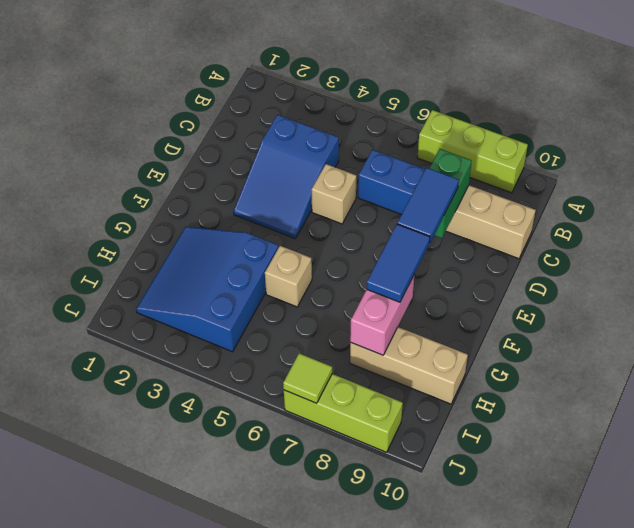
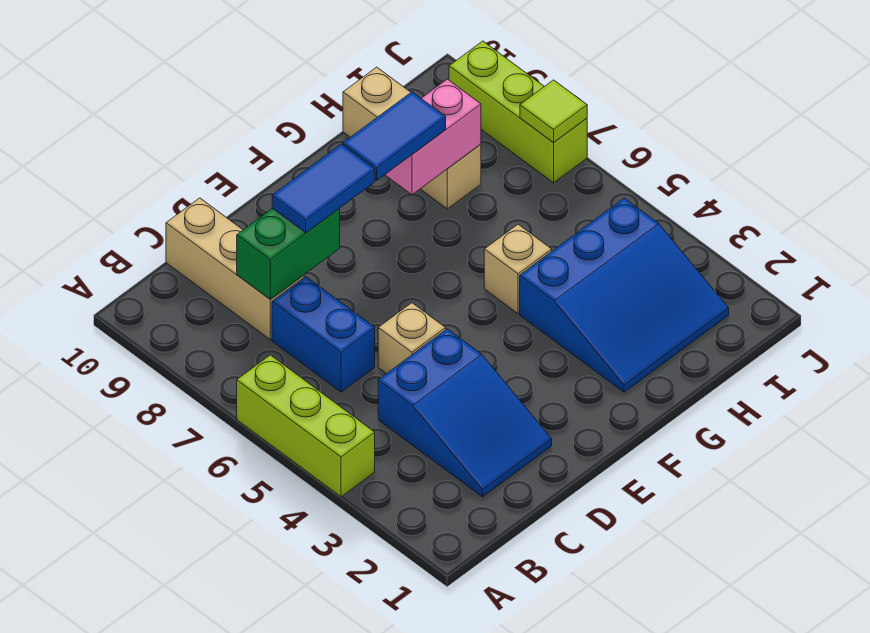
lime 1x3 brick [417,110,528,193] -> lime 1x3 brick moved to [237,355,375,497]
blue 2x3 slope [234,115,339,239] -> blue 2x3 slope turned to [378,329,552,497]

